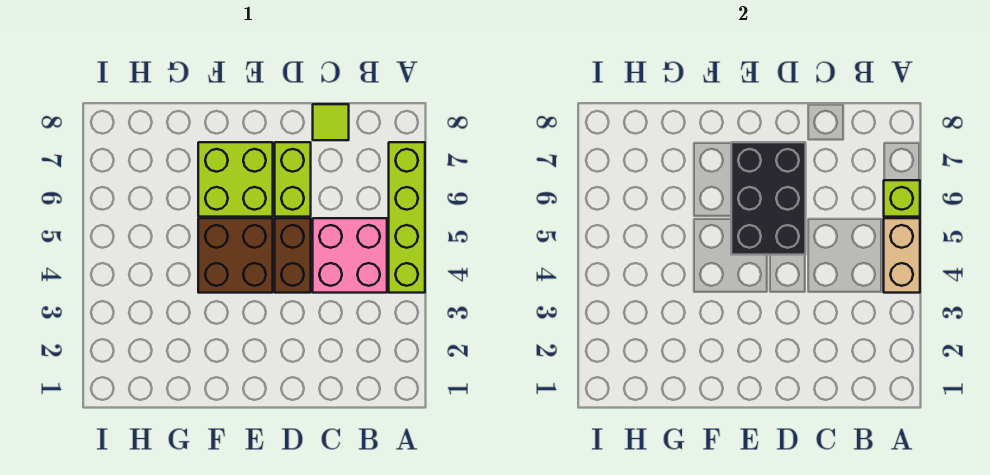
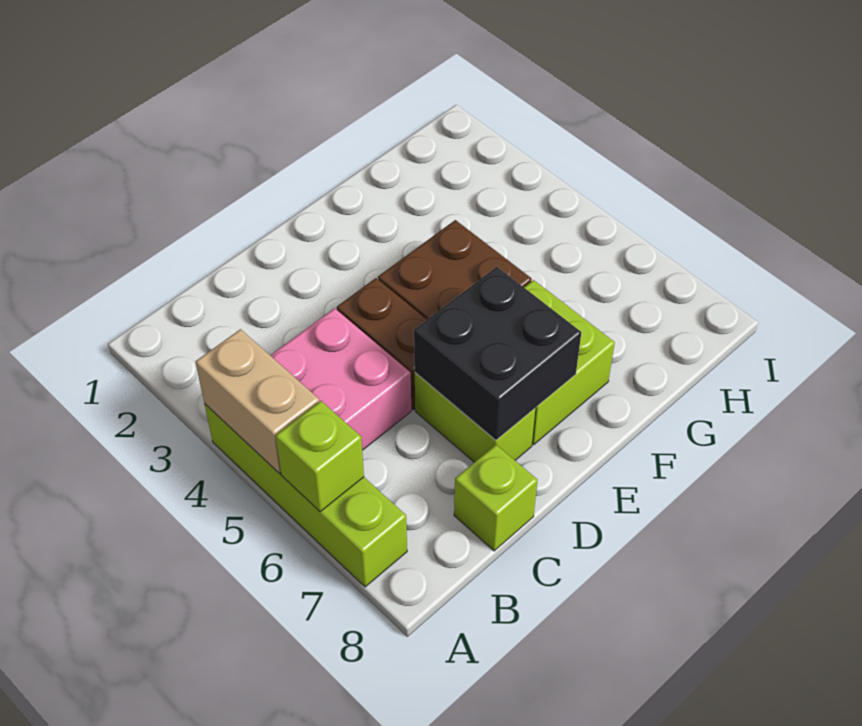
lime 1x1 tile [313,104,349,140] -> lime 1x1 brick [454,445,538,551]
black 2x3 brick [731,142,806,255] -> black 2x2 brick [414,267,581,440]

